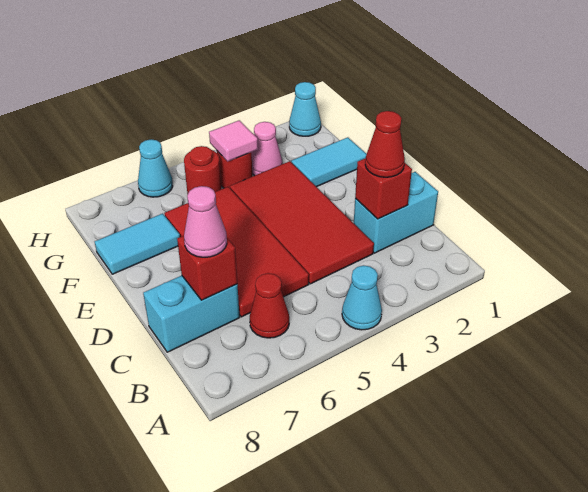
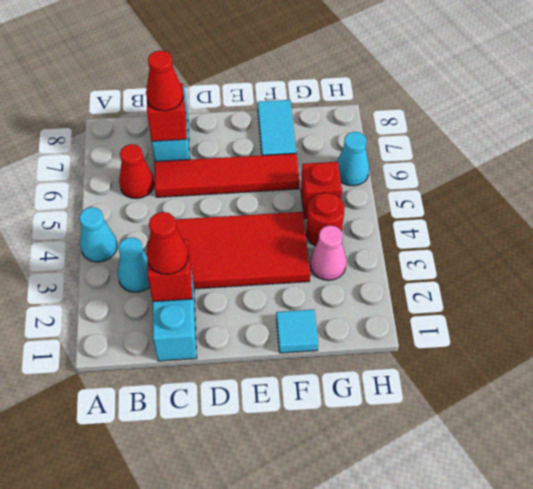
red 2x4 tile [164,187,309,317] -> red 1x4 tile [155,153,300,197]
pink 1x1 cone [184,186,227,257] -> red 1x1 cone [146,51,183,111]
cyan 1x2 tile [291,137,366,187] -> cyan 1x1 tile [276,310,318,353]
pink 1x1 tile [209,120,258,162] -> none
red 1x1 round brick [184,146,221,194] -> red 1x1 brick [301,162,342,218]
cyan 1x1 cone [289,82,321,136] -> cyan 1x1 cone moved to [118,237,150,292]

